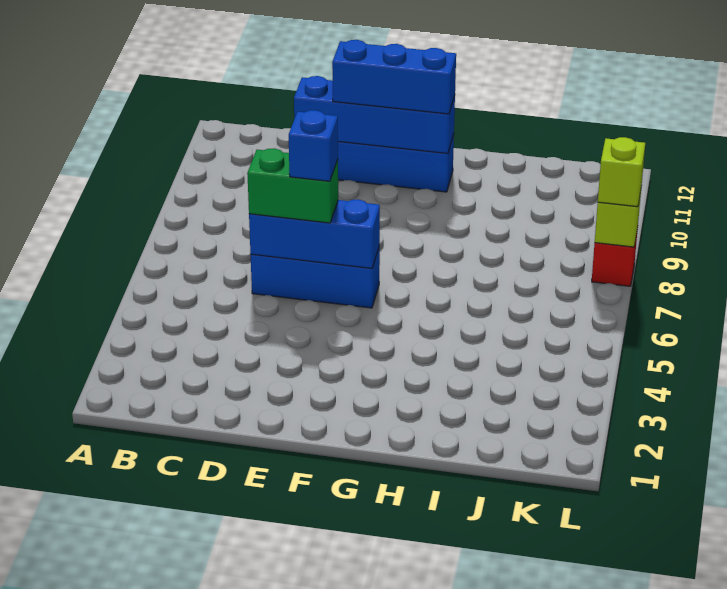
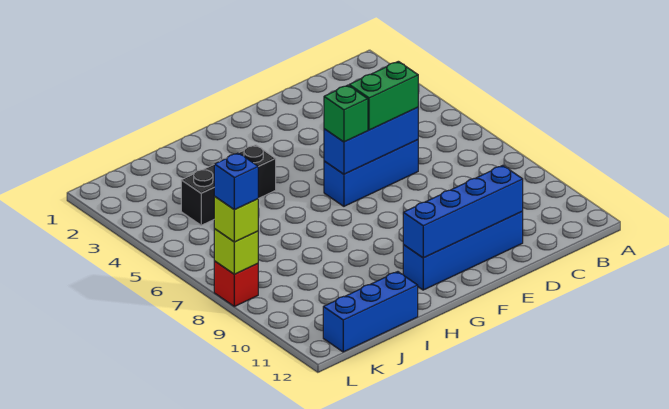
blue 1x1 brick [289,110,338,181] -> blue 1x1 brick moved to [214,153,258,210]
blue 1x3 brick [332,40,456,114] -> blue 1x3 brick moved to [323,272,418,352]
none -> green 1x1 brick [324,85,368,142]
none -> black 1x3 brick [181,145,276,225]

